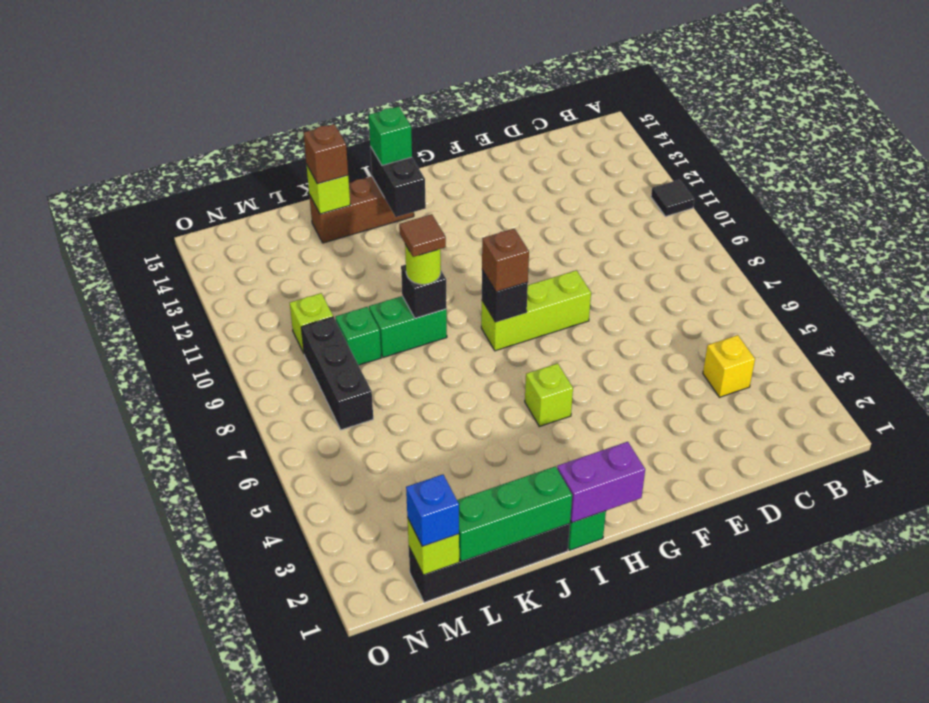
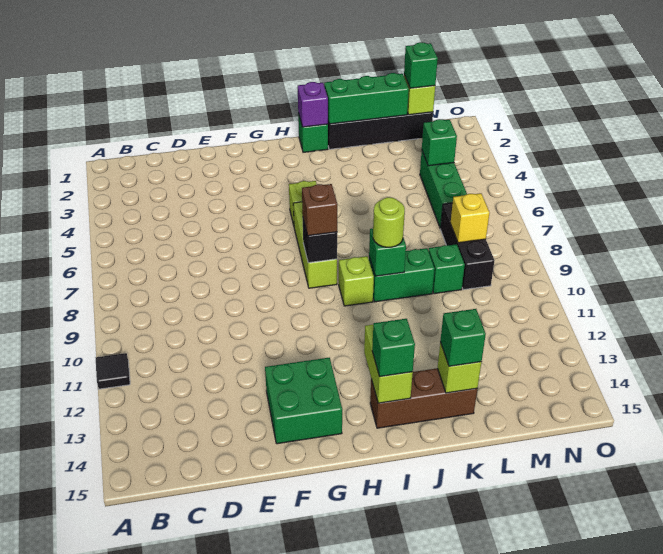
yellow 1x1 brick [703,335,755,397] -> yellow 1x1 brick moved to [451,193,489,243]
lime 1x3 brick [481,270,591,351] -> lime 1x3 brick turned to [293,202,337,288]
none -> green 2x2 brick [265,358,342,444]
purple 1x2 brick [557,442,645,523] -> purple 1x1 brick [298,82,328,127]
black 1x2 brick [370,147,426,217] -> lime 1x2 brick [364,325,413,403]
black 1x1 brick [401,265,447,318] -> green 1x1 brick [369,229,406,276]
brown 1x1 tile [399,214,446,257] -> none
brown 1x1 brick [304,124,348,184] -> green 1x1 brick [440,309,486,366]
blue 1x1 brick [406,474,459,546] -> green 1x1 brick [404,42,438,88]
none -> green 1x3 brick [420,151,467,229]
none -> green 1x1 brick [422,119,457,166]
lime 1x1 brick [290,293,333,353] -> lime 1x1 brick moved to [339,256,374,306]

